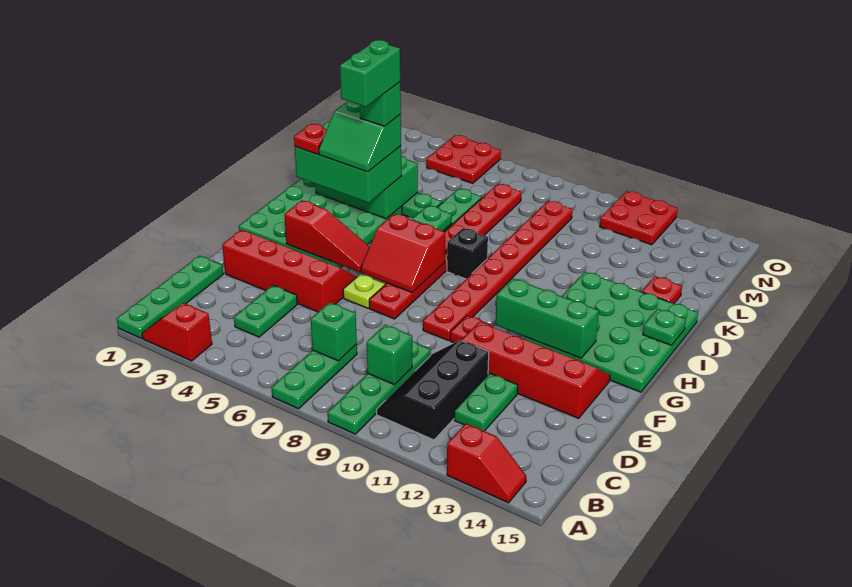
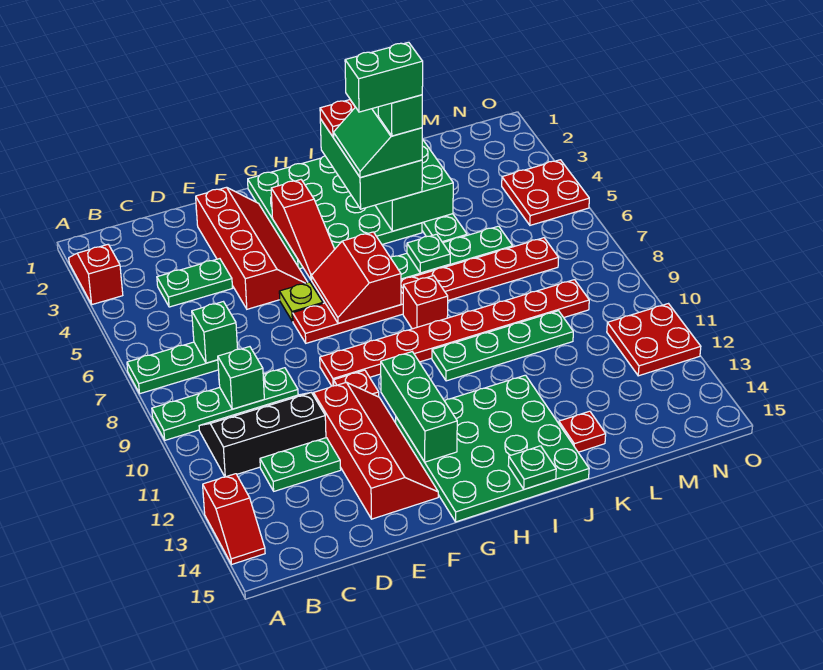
green 1x4 plate [117,256,223,338] -> green 1x4 plate moved to [432,311,573,381]
black 1x1 brick [447,228,488,279] -> red 1x1 brick [403,276,448,329]

